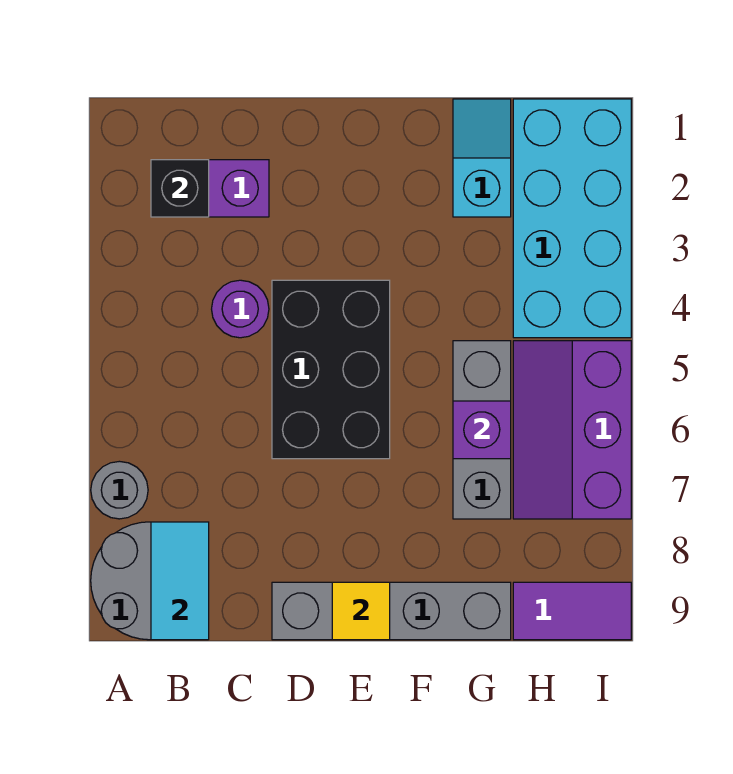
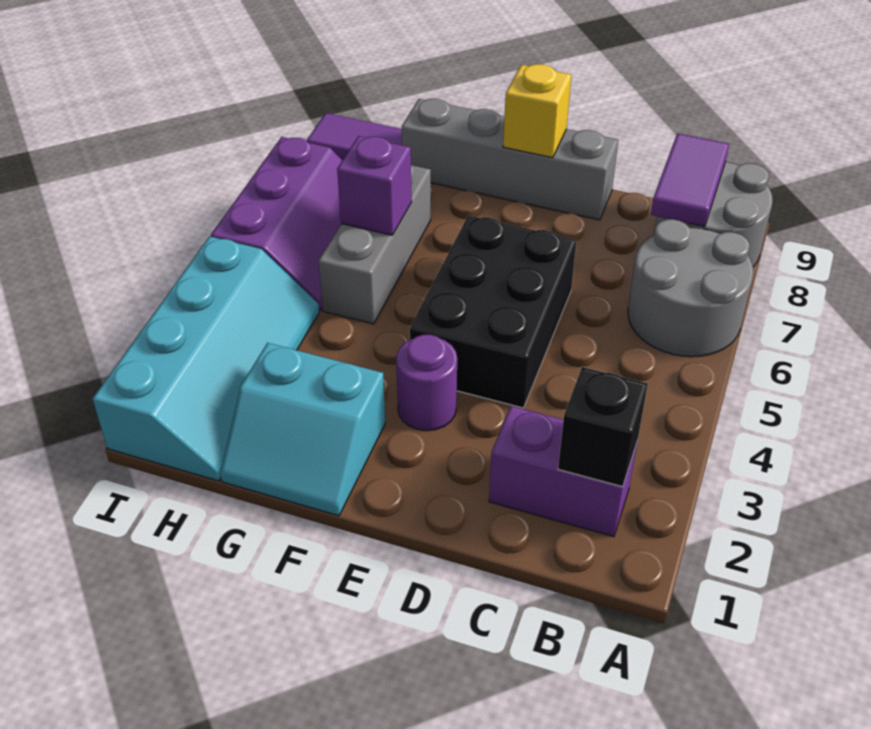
grey 1x1 round brick [91,461,148,519] -> grey 2x2 round brick [628,219,754,357]
cyan 1x2 tile [151,522,209,640] -> purple 1x2 tile [651,133,729,227]
purple 1x1 round brick [212,280,269,338] -> purple 1x1 round brick moved to [396,335,457,431]
yellow 1x1 tile [332,582,390,640] -> yellow 1x1 brick [503,64,571,158]
cyan 1x2 slope [453,99,511,217] -> cyan 2x2 slope [220,343,385,516]
cyan 2x4 brick [513,99,631,338] -> cyan 2x4 slope [93,237,319,481]

